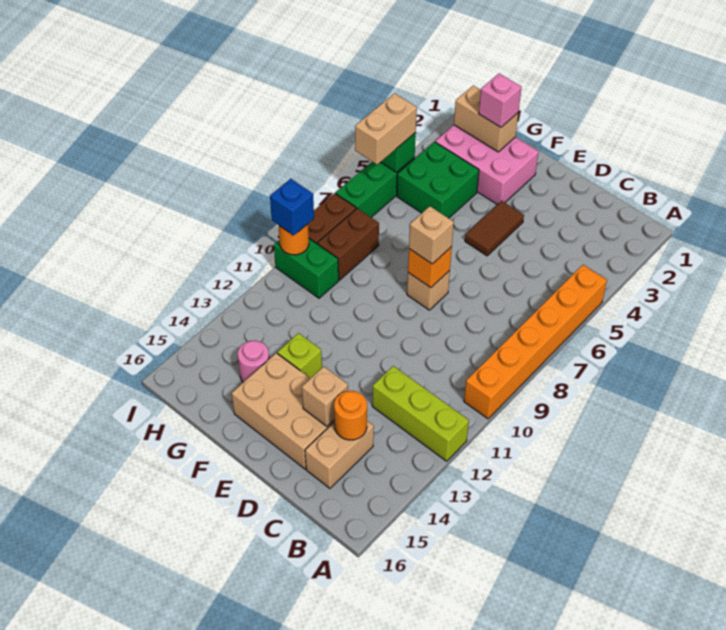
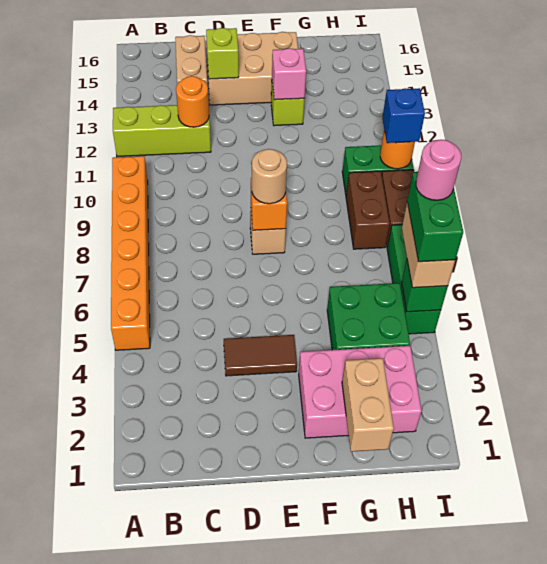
orange 1x1 round brick [334,391,367,440] -> orange 1x1 round brick moved to [176,76,209,127]
tan 1x1 brick [302,367,348,426] -> lime 1x1 brick [206,28,239,79]
brown 1x2 tile [465,201,524,256] -> brown 1x2 tile turned to [224,335,297,376]
tan 1x1 brick [409,206,454,264] -> tan 1x1 round brick [252,149,287,204]
tan 1x2 brick [454,85,518,152] -> tan 1x2 brick turned to [342,358,394,452]
pink 1x1 brick [479,74,522,127] -> pink 1x1 brick moved to [272,48,306,100]
pink 1x1 round brick [238,341,269,382] -> pink 1x1 round brick moved to [416,140,461,200]
none -> green 1x2 brick [407,172,463,262]

